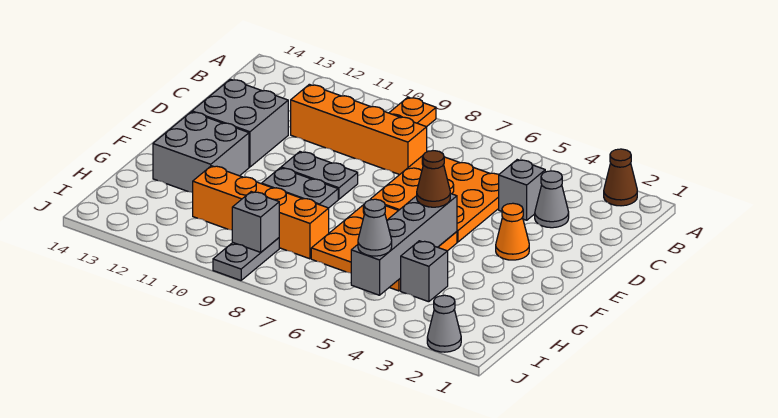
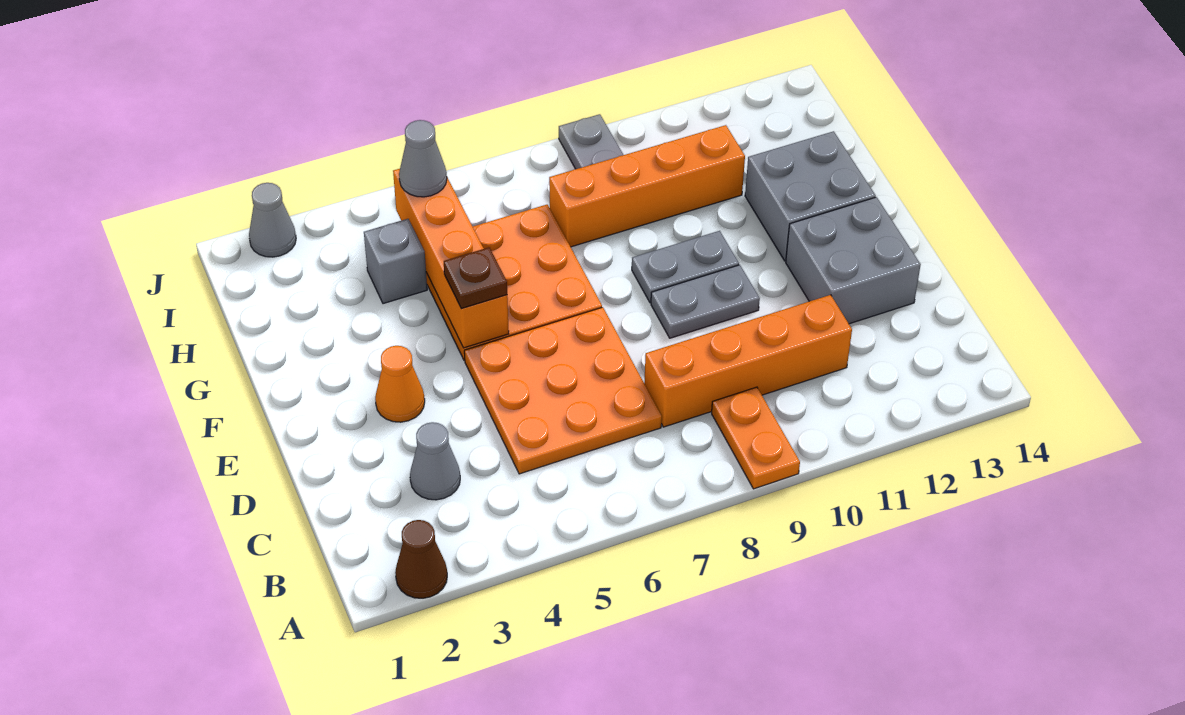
grey 1x1 brick [499,160,545,220] -> none
grey 1x4 brick [351,193,457,295] -> orange 1x4 brick [393,169,509,348]
brown 1x1 cone [417,151,450,207] -> brown 1x1 plate [444,247,507,309]
grey 1x1 brick [232,192,279,252] -> none

